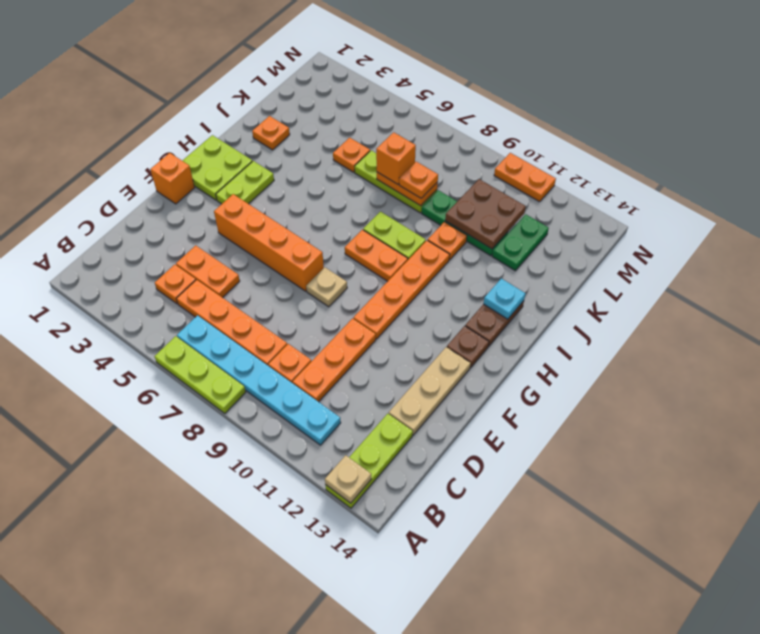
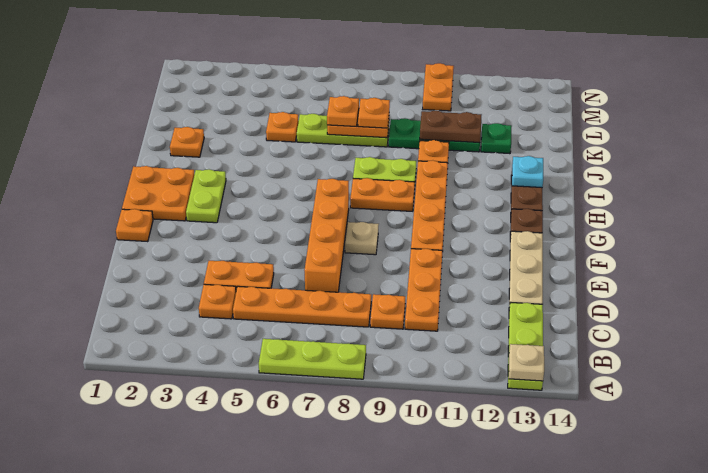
cyan 1x6 plate [177,315,341,445] -> none
orange 1x1 brick [150,153,195,204] -> orange 1x1 plate [116,209,153,242]
orange 1x4 brick [214,194,324,291] -> orange 1x4 brick turned to [304,179,349,292]
lime 2x2 plate [182,135,252,200] -> orange 2x2 plate [122,166,195,221]
orange 1x1 brick [376,132,416,184] -> orange 1x1 plate [327,96,359,127]
brown 2x2 plate [445,179,526,249] -> brown 1x2 plate [420,111,481,143]
green 1x2 plate [492,214,549,271] -> green 1x1 plate [481,123,512,154]
orange 1x2 plate [494,153,556,202] -> orange 1x2 plate turned to [423,63,454,111]

